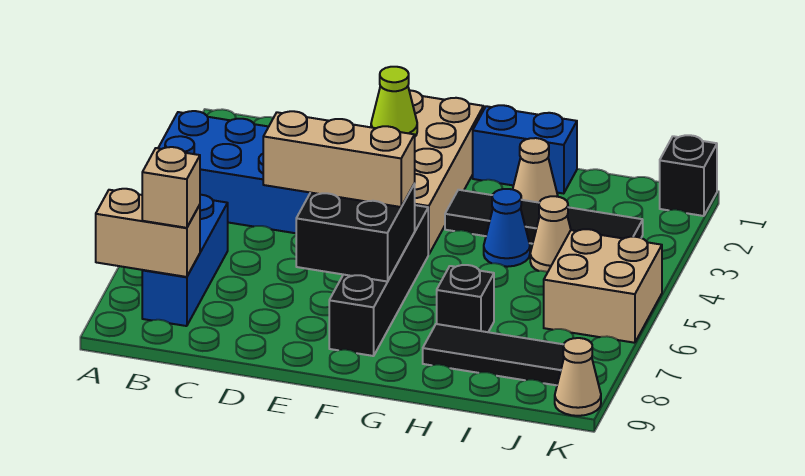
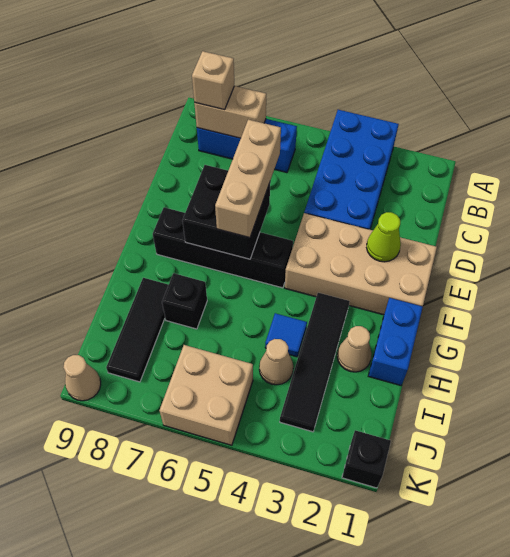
tan 1x2 brick [96,189,200,277] -> tan 1x2 brick turned to [194,86,266,138]
blue 1x1 cone [484,189,530,267] -> blue 1x1 tile [265,313,307,357]

